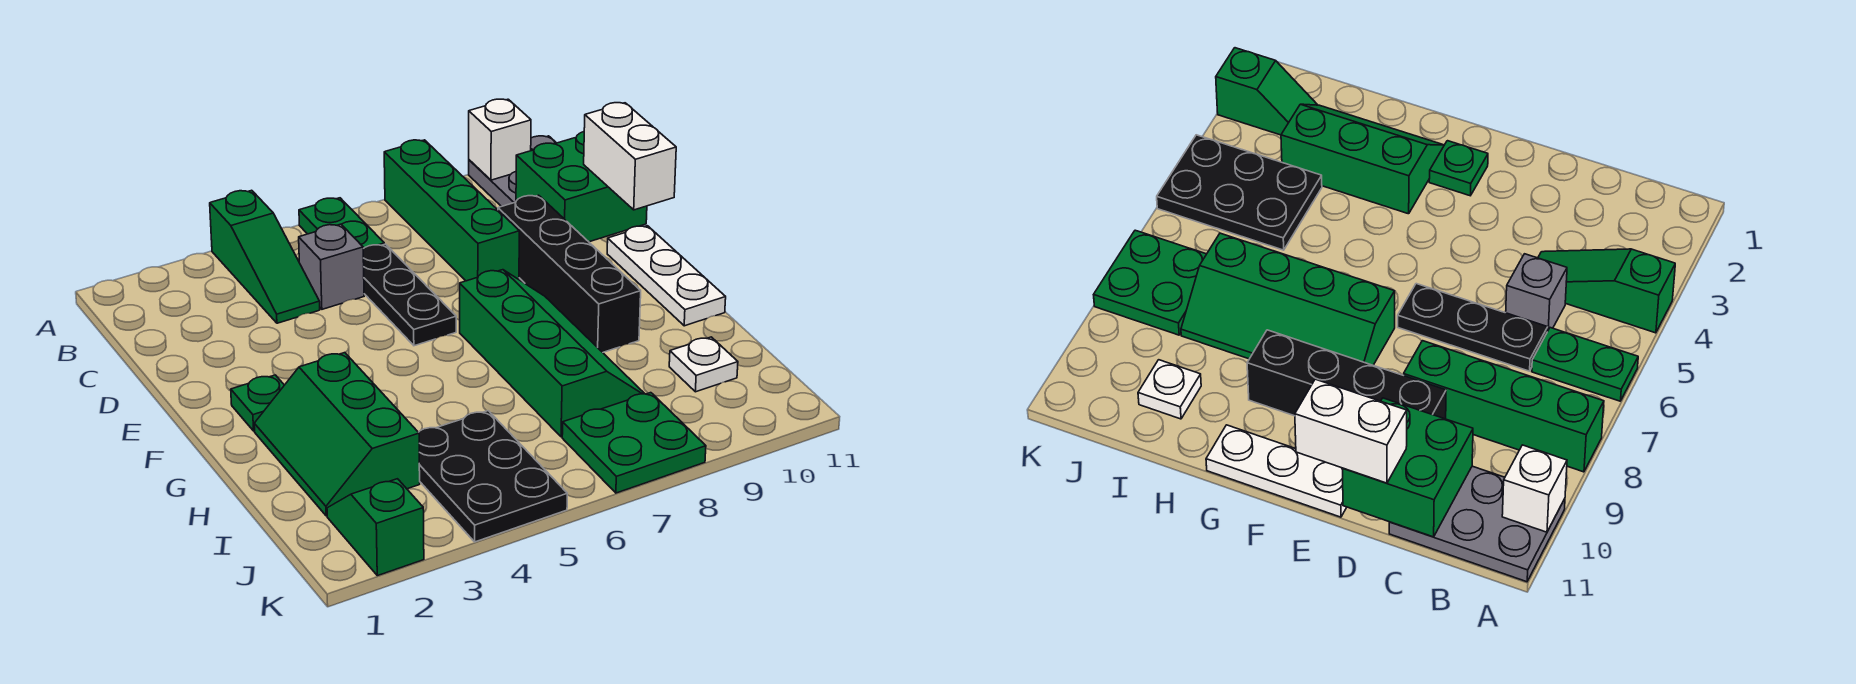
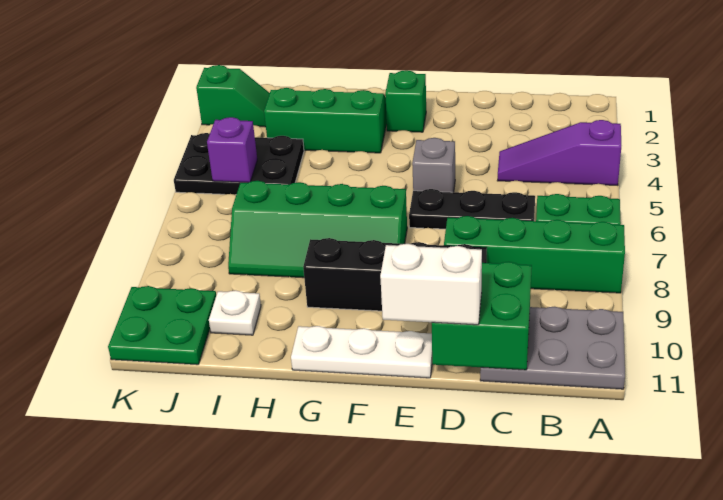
green 1x3 slope [210,190,320,323] -> purple 1x3 slope [497,120,621,185]
white 1x1 brick [469,99,531,180] -> none
grey 1x1 brick [299,224,364,309] -> grey 1x1 brick moved to [412,138,455,192]
green 1x1 plate [231,375,284,431] -> green 1x1 brick [385,70,426,132]
none -> purple 1x1 brick [207,117,257,183]
green 2x2 plate [562,393,706,493] -> green 2x2 plate moved to [108,286,216,365]

